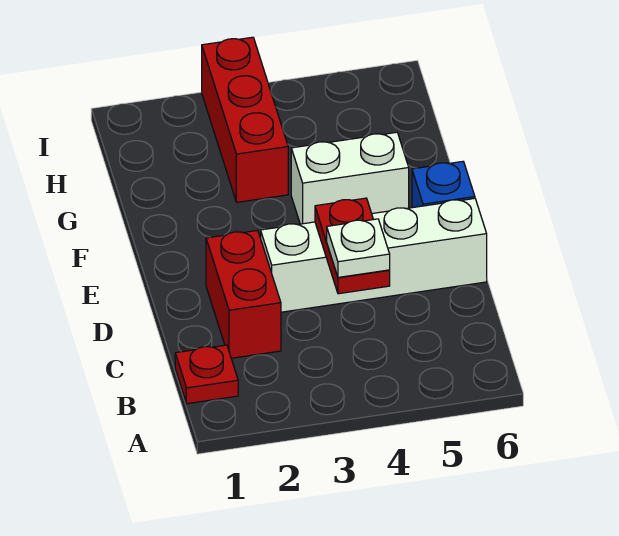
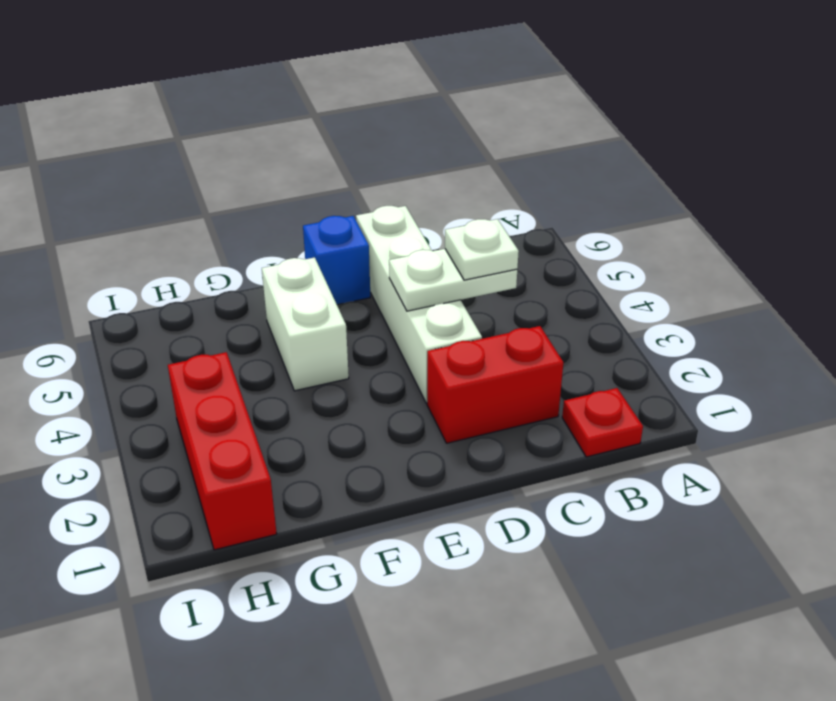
red 1x2 plate [315,198,390,294] -> white 1x2 plate [389,249,517,311]
red 1x3 brick [202,37,288,202] -> red 1x3 brick turned to [168,352,277,550]

